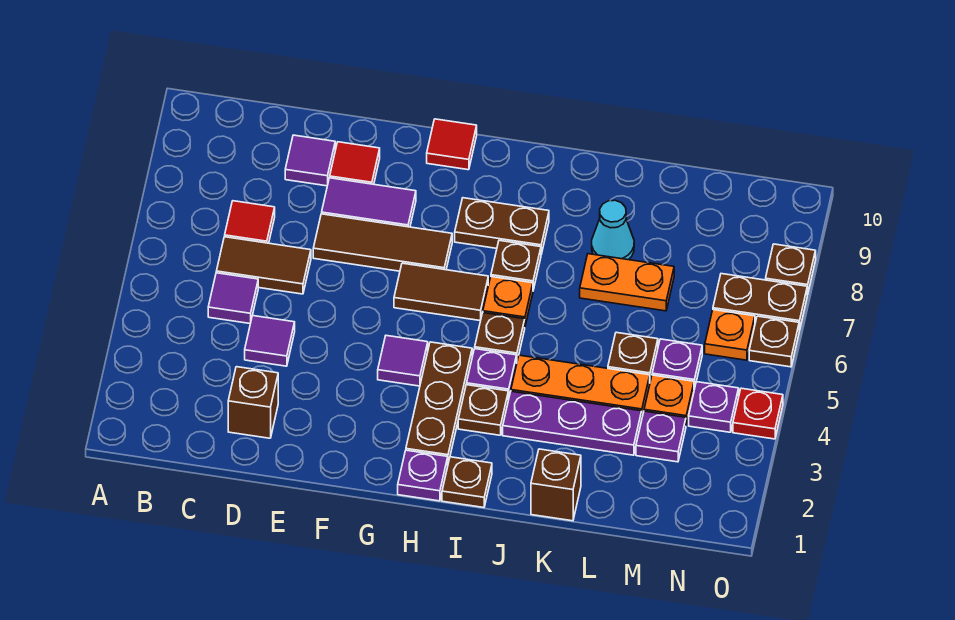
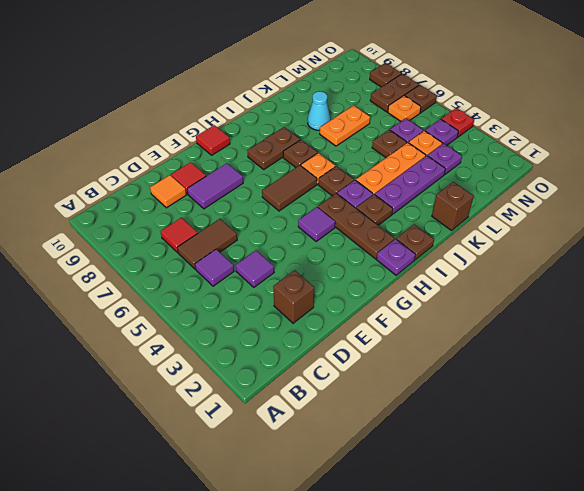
purple 1x1 tile [285,135,335,186] -> orange 1x1 tile [150,175,186,208]
brown 1x3 tile [313,214,452,271] -> none

